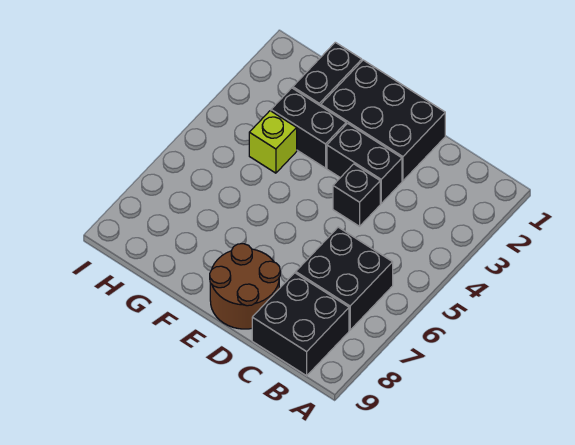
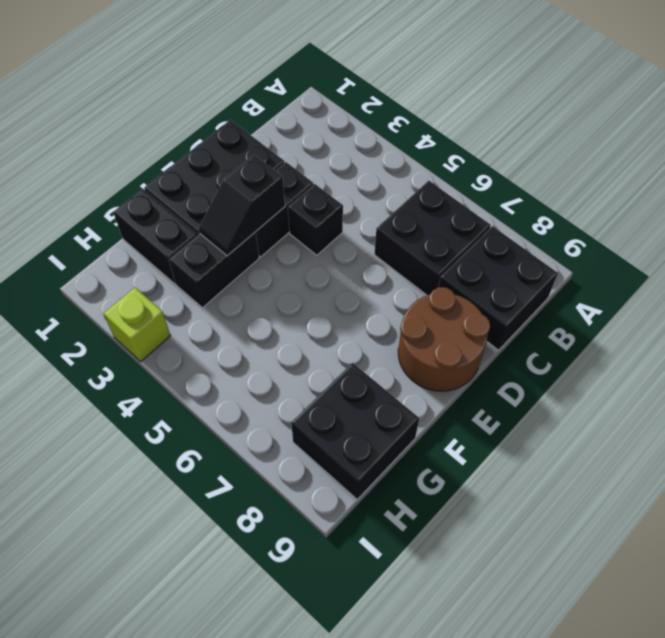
none -> black 1x2 slope [199,155,285,256]
lime 1x1 brick [249,111,297,173] -> lime 1x1 brick moved to [104,288,170,362]
none -> black 2x2 brick [291,363,419,499]

